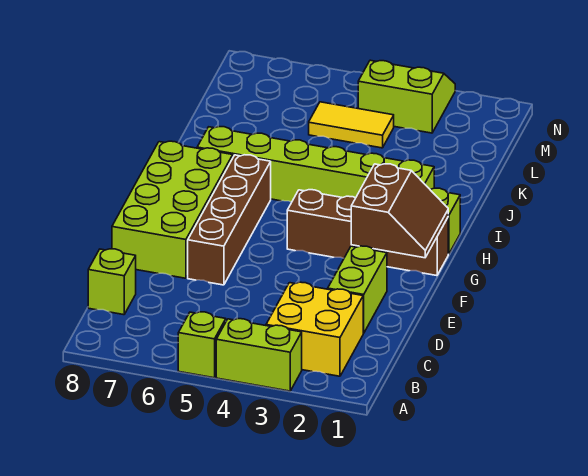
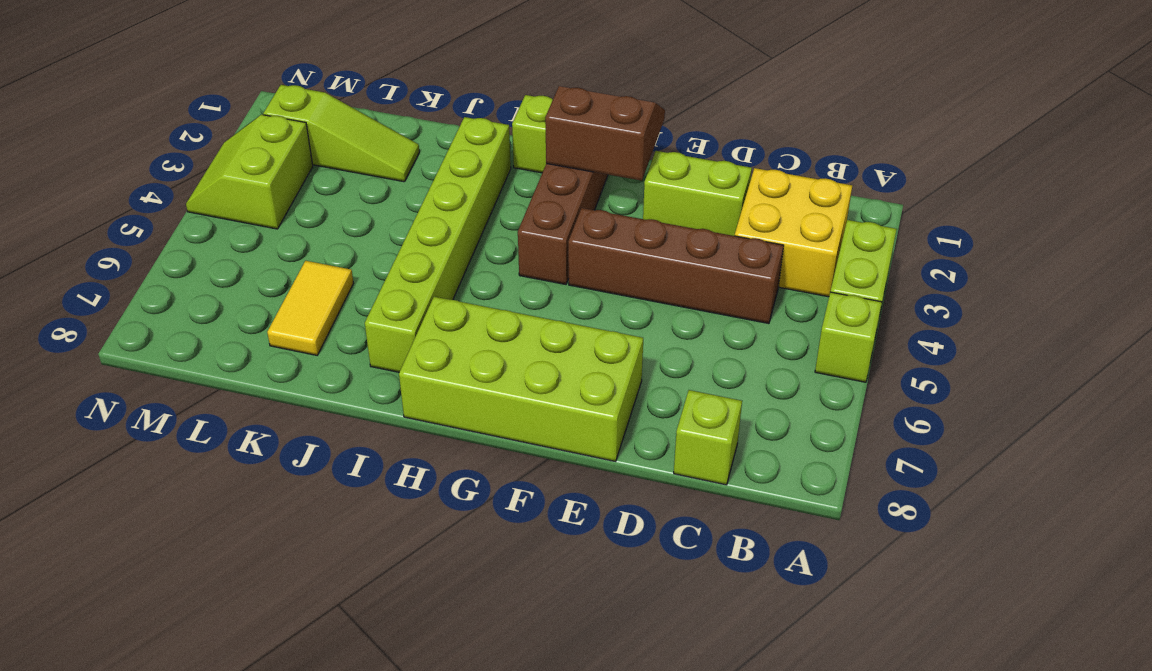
brown 1x4 brick [188,155,271,285] -> brown 1x4 brick moved to [568,208,784,324]
none -> lime 1x3 slope [263,85,419,182]
yellow 1x2 tile [309,102,394,148] -> yellow 1x2 tile moved to [267,261,354,355]

